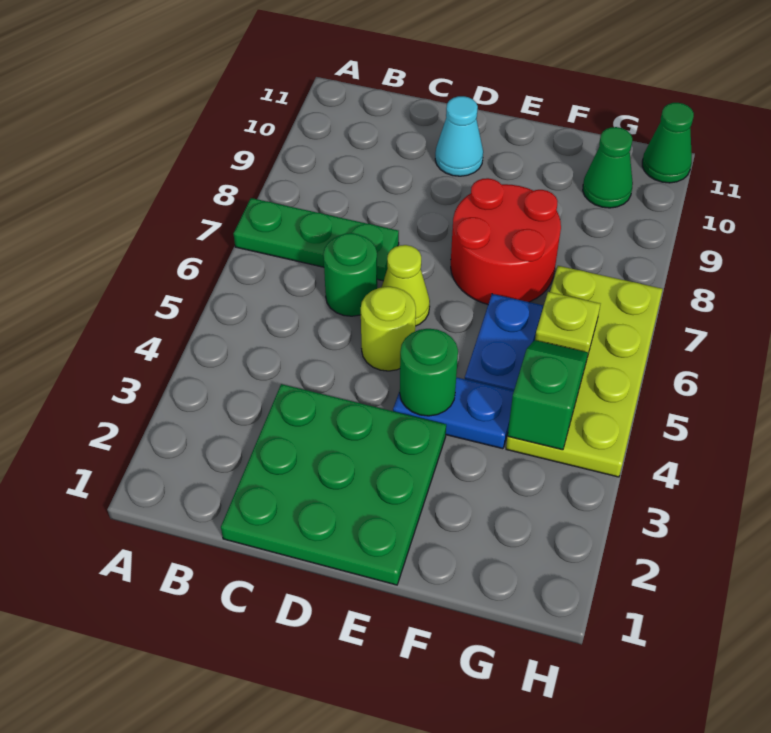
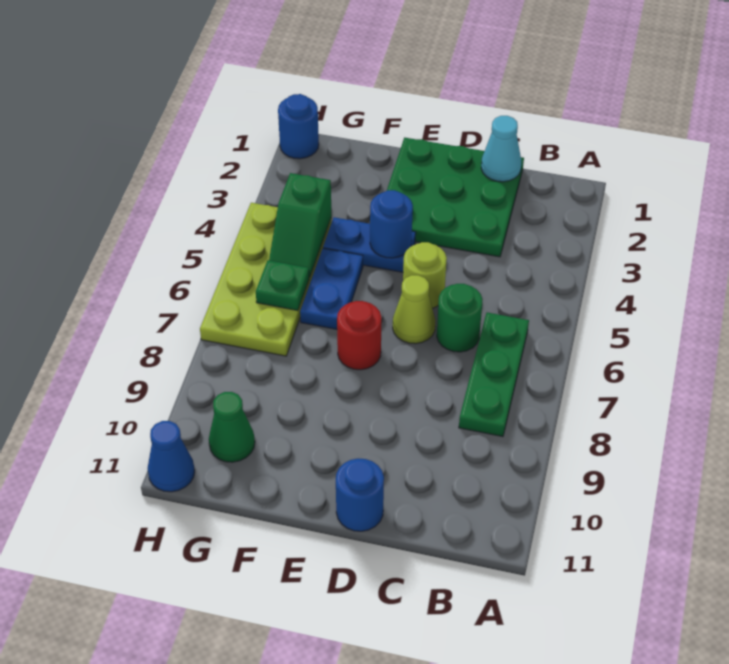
green 1x3 plate [233,198,399,281] -> green 1x3 plate turned to [459,312,529,437]
cyan 1x1 cone [435,96,483,176] -> cyan 1x1 cone moved to [481,116,521,182]
none -> blue 1x1 round brick [336,458,384,531]
green 1x1 round brick [400,329,458,416] -> blue 1x1 round brick [370,190,413,258]
red 2x2 round brick [451,178,561,304] -> red 1x1 round brick [337,301,381,370]
lime 1x1 plate [535,292,600,353] -> green 1x1 plate [256,260,309,311]
none -> blue 1x1 round brick [278,94,319,159]
green 1x1 cone [642,103,694,183] -> blue 1x1 cone [148,421,195,492]

